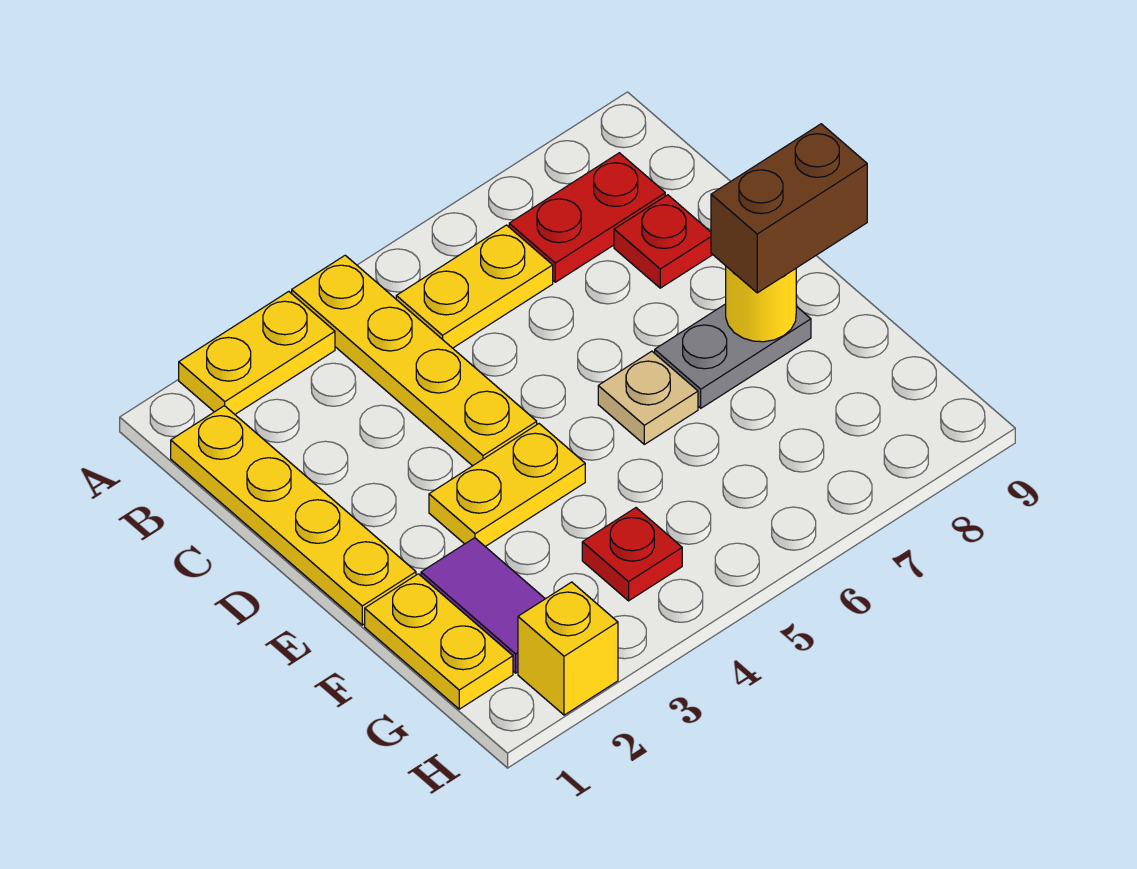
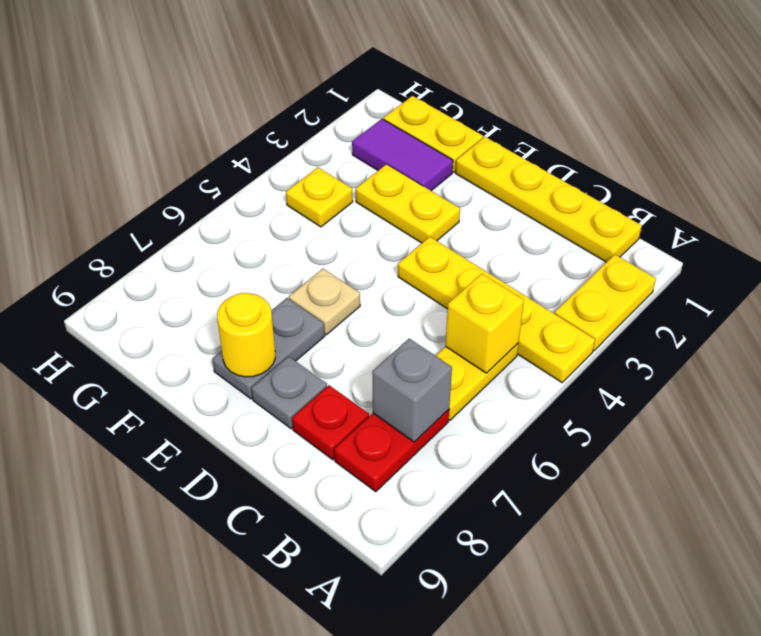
none -> grey 1x1 brick [372,338,452,442]
none -> grey 1x1 plate [252,356,327,429]
yellow 1x2 plate [429,424,585,546] -> yellow 1x2 plate turned to [356,164,460,243]
brown 1x2 brick [711,124,867,293] -> none
red 1x1 plate [582,508,682,601] -> yellow 1x1 plate [286,168,353,227]
yellow 1x1 brick [518,582,618,715] -> yellow 1x1 brick moved to [445,274,524,373]

